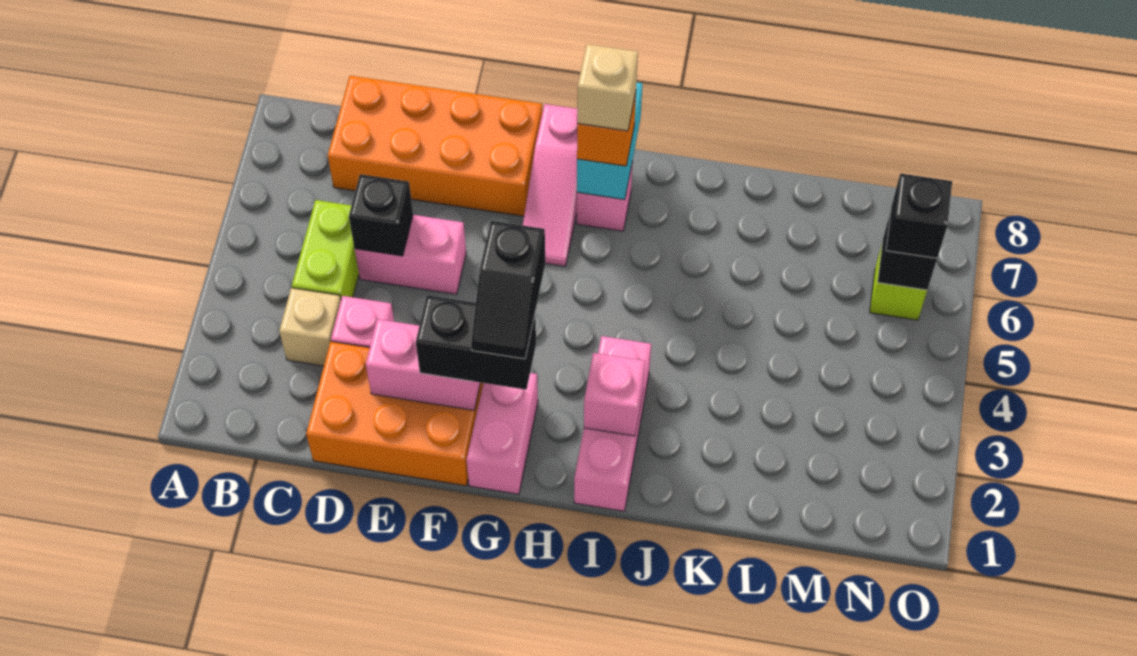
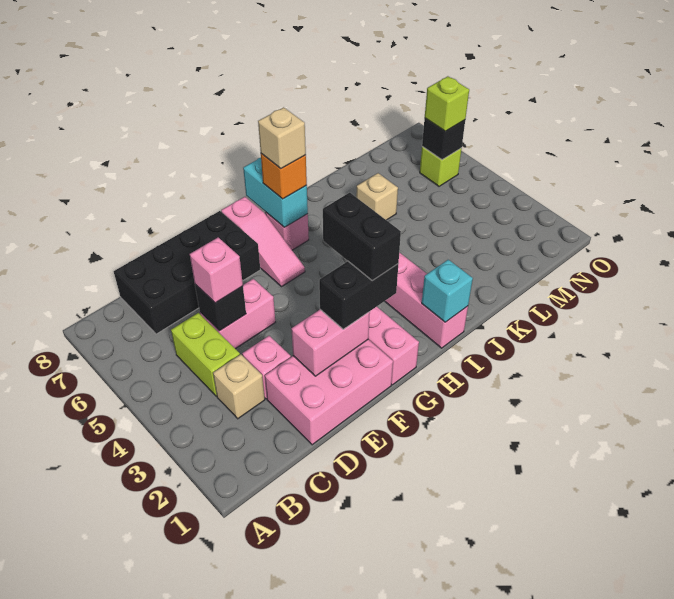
orange 2x4 brick [328,76,542,216] -> black 2x4 brick [114,211,260,334]
orange 2x3 brick [306,342,483,486] -> pink 2x3 brick [265,339,393,445]
black 1x2 slope [471,221,545,359] -> black 1x2 brick [323,193,401,281]
none -> cyan 1x1 brick [422,260,473,322]
pink 1x1 brick [584,353,645,436] -> pink 1x1 brick moved to [190,237,243,303]
none -> tan 1x1 brick [356,173,398,220]
black 1x1 brick [886,173,952,258] -> lime 1x1 brick [425,76,469,131]

